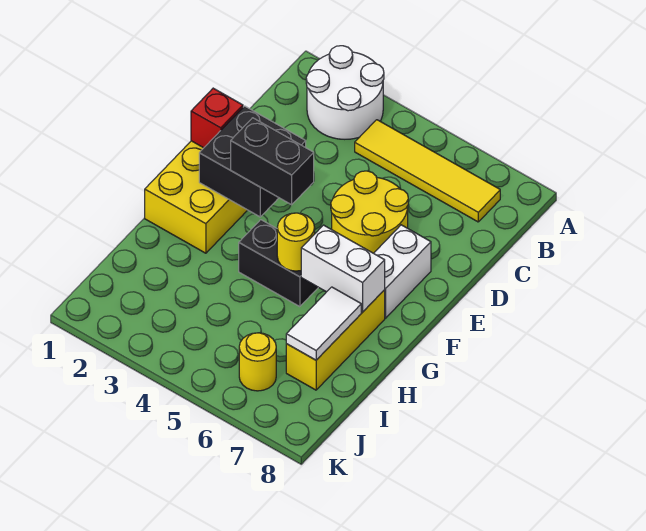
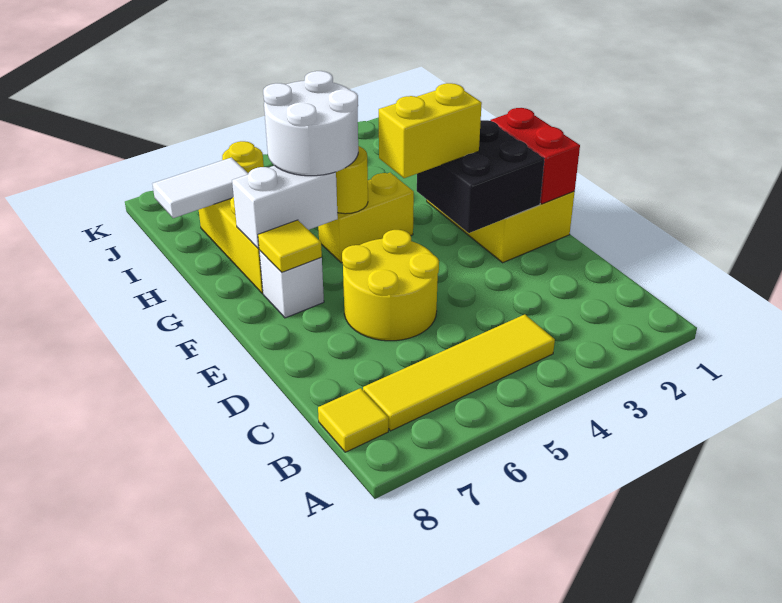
white 2x2 round brick [306,46,384,139] -> white 2x2 round brick moved to [263,71,358,176]
none -> yellow 1x1 tile [318,388,388,452]
red 1x1 brick [191,88,243,148] -> red 1x2 brick [491,108,580,204]
white 1x2 brick [374,225,431,318] -> white 1x1 brick [259,250,324,318]
black 1x2 brick [231,118,314,205] -> yellow 1x2 brick [379,83,482,178]
none -> yellow 1x1 tile [258,220,322,272]
black 1x2 brick [239,220,318,307] -> yellow 1x2 brick [318,173,414,263]
white 1x2 tile [286,287,361,360] -> white 1x2 tile turned to [153,158,249,218]

